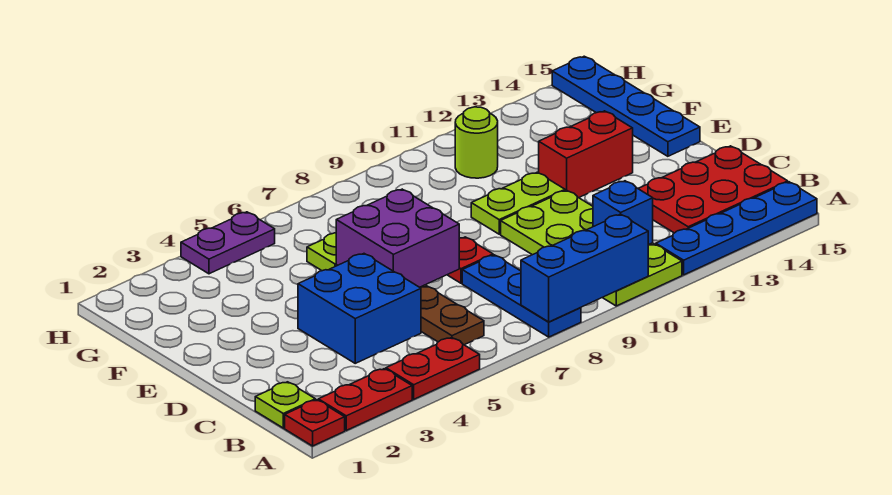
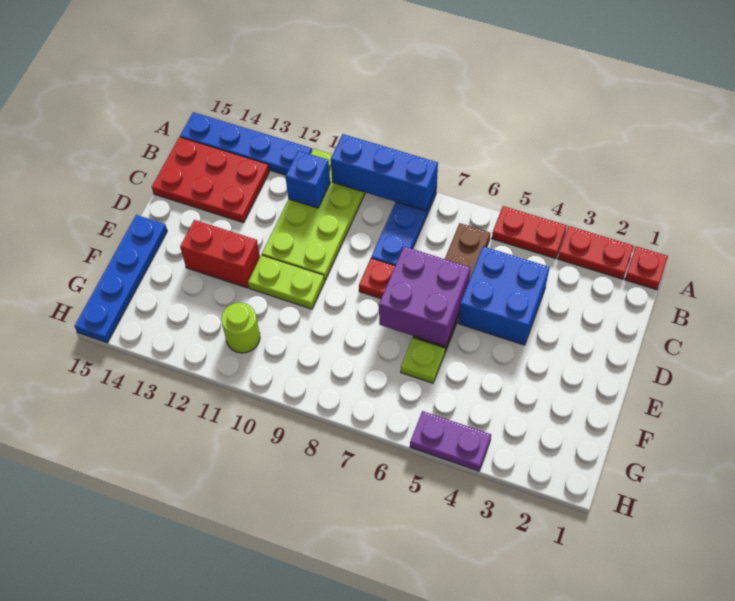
lime 1x1 plate [255,382,315,428] -> none

